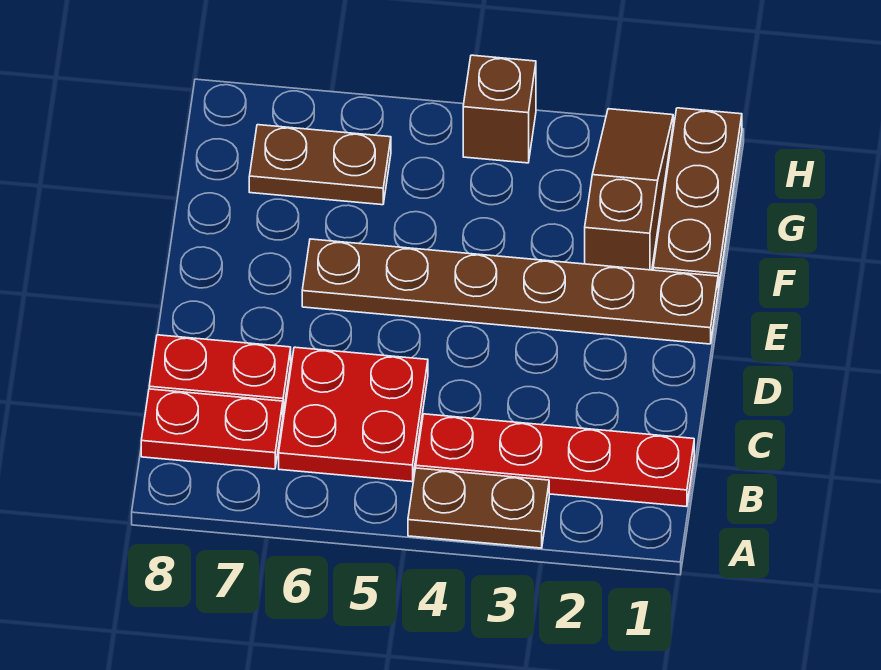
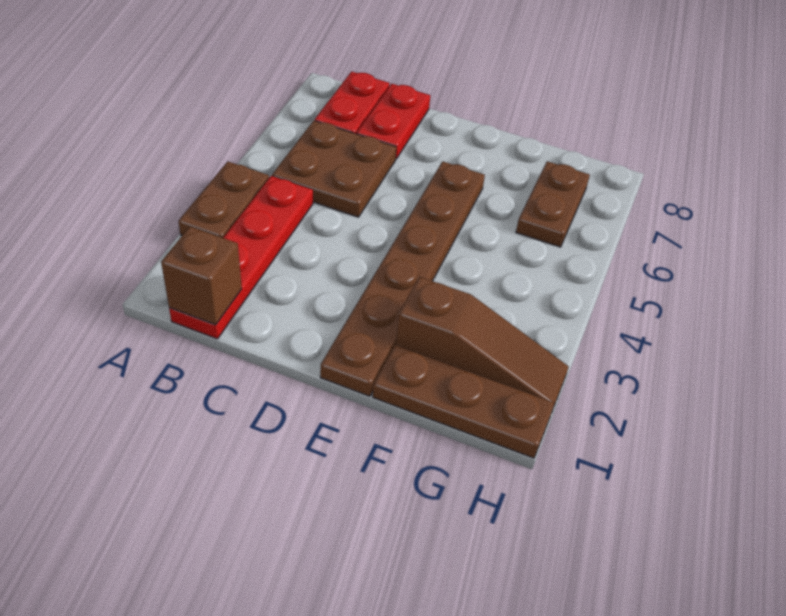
red 2x2 plate [279,347,428,482] -> brown 2x2 plate [272,121,396,217]
brown 1x1 brick [463,55,536,163] -> brown 1x1 brick moved to [161,227,242,325]

